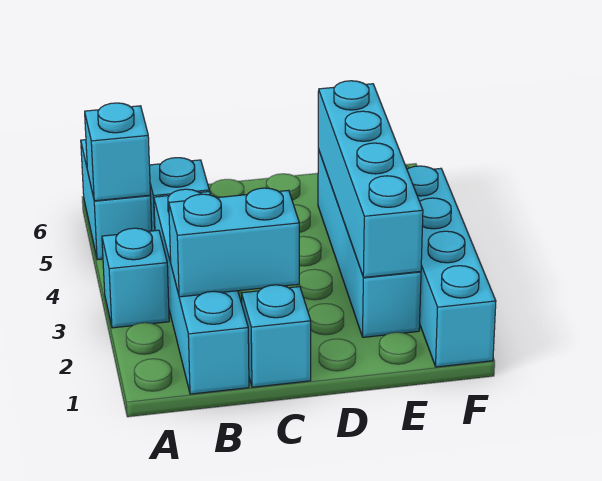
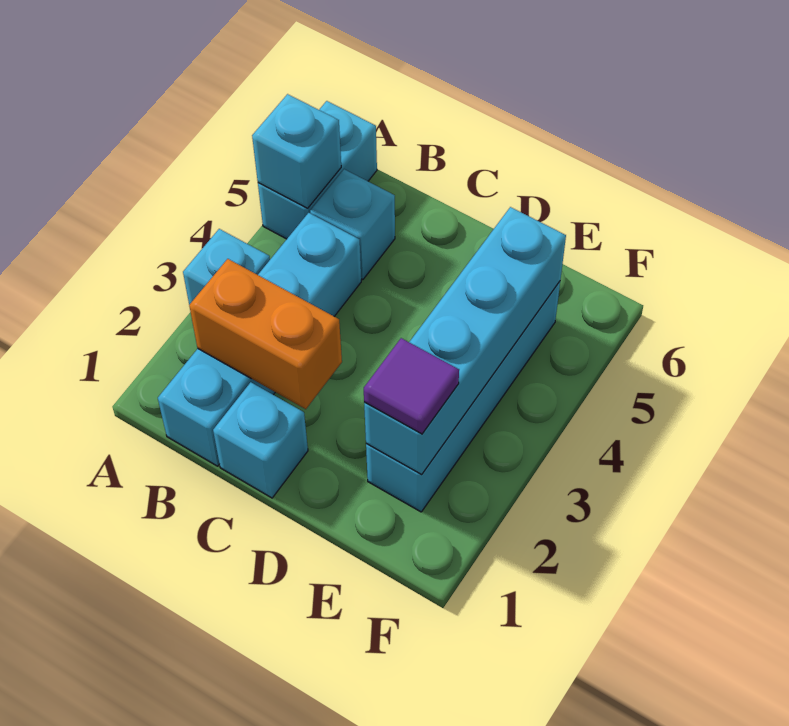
cyan 1x2 brick [169,188,299,297] -> orange 1x2 brick [189,259,342,409]
none -> purple 1x1 tile [364,338,459,434]
cyan 1x4 brick [407,166,496,367] -> none

